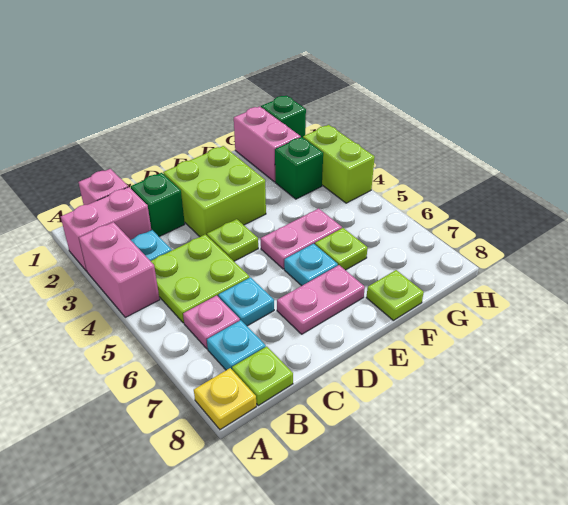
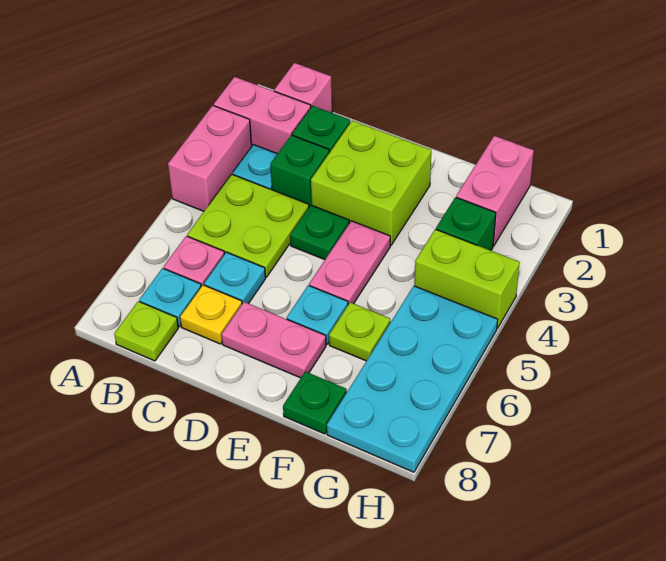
yellow 1x1 plate [194,368,256,430] -> yellow 1x1 plate moved to [180,285,242,344]
lime 1x1 plate [207,219,258,261] -> green 1x1 plate [290,205,349,260]
pink 1x2 plate [261,208,342,269] -> pink 1x2 plate turned to [309,221,390,304]
lime 1x1 plate [366,270,424,320] -> green 1x1 plate [283,371,347,434]
none -> cyan 2x4 plate [327,286,498,472]
green 1x1 brick [261,96,306,137] -> green 1x1 brick moved to [270,135,329,207]
lime 1x2 brick [303,125,375,203] -> lime 1x2 brick turned to [415,229,520,328]

